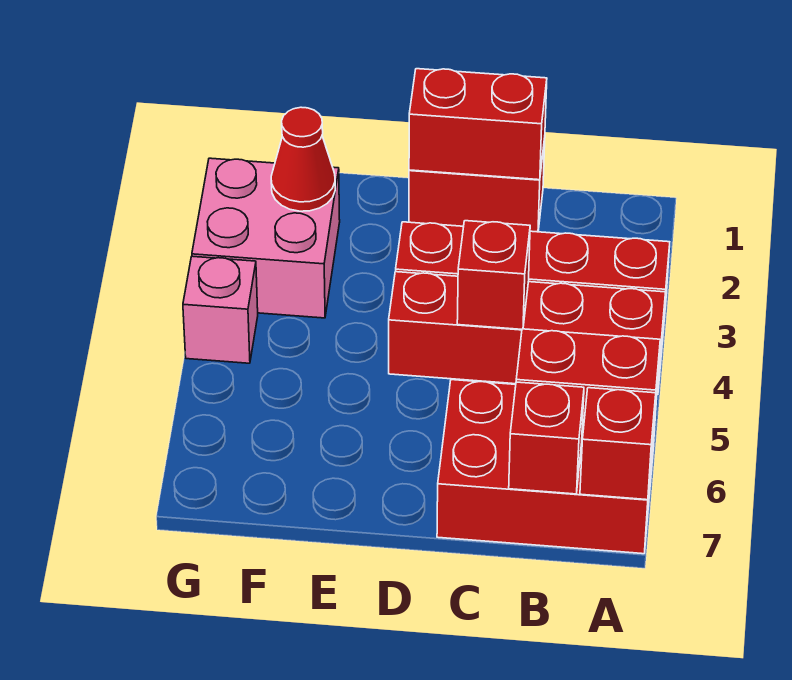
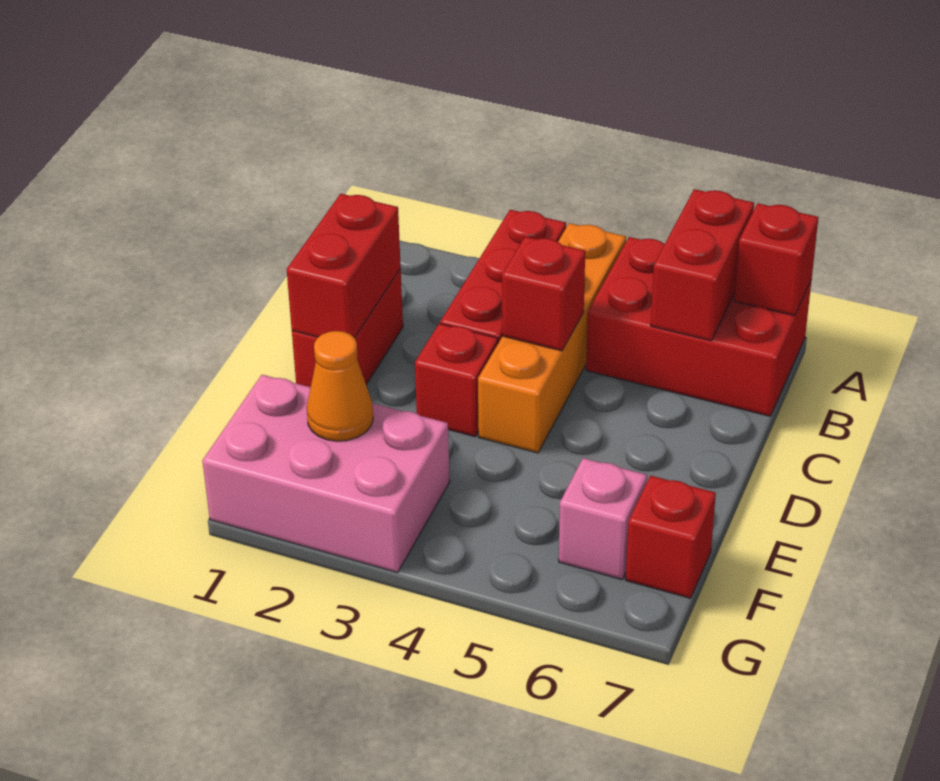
red 1x4 brick [389,272,666,395] -> orange 1x4 brick [478,223,626,453]
red 2x3 brick [437,380,656,554] -> red 2x3 brick turned to [586,237,812,416]
red 1x1 brick [509,382,584,494] -> red 1x1 brick moved to [626,476,716,598]
pink 2x2 brick [192,158,340,318] -> pink 2x3 brick [202,375,450,572]
red 1x1 cone [271,107,335,211] -> orange 1x1 cone [307,331,373,441]
pink 1x1 brick [183,256,258,363] -> pink 1x1 brick moved to [559,458,647,579]

